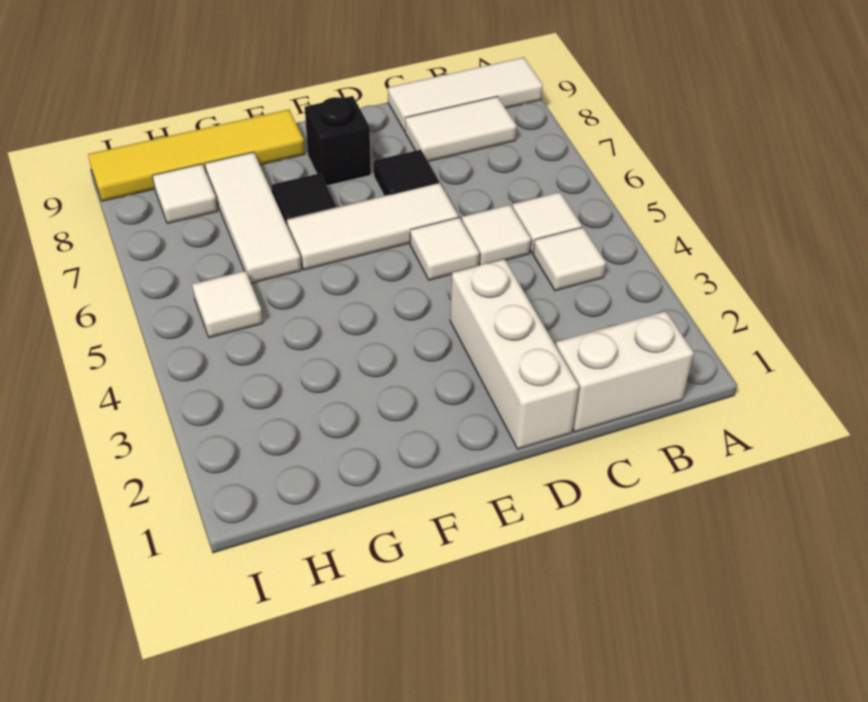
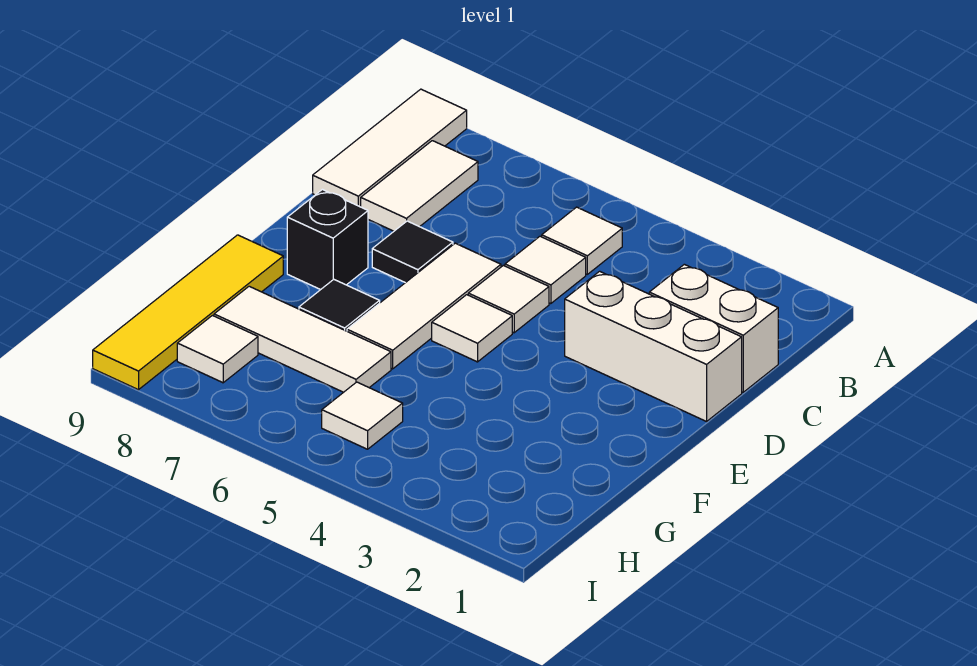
white 1x2 brick [556,311,694,432] -> white 1x2 brick turned to [649,264,778,392]
white 1x1 tile [533,227,606,291] -> white 1x1 tile moved to [432,295,512,362]

